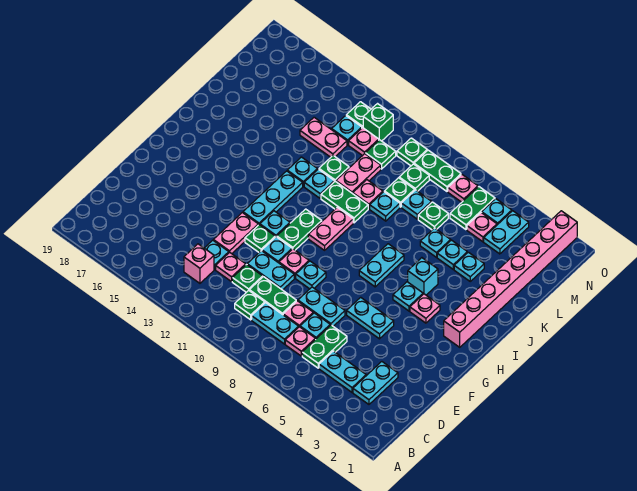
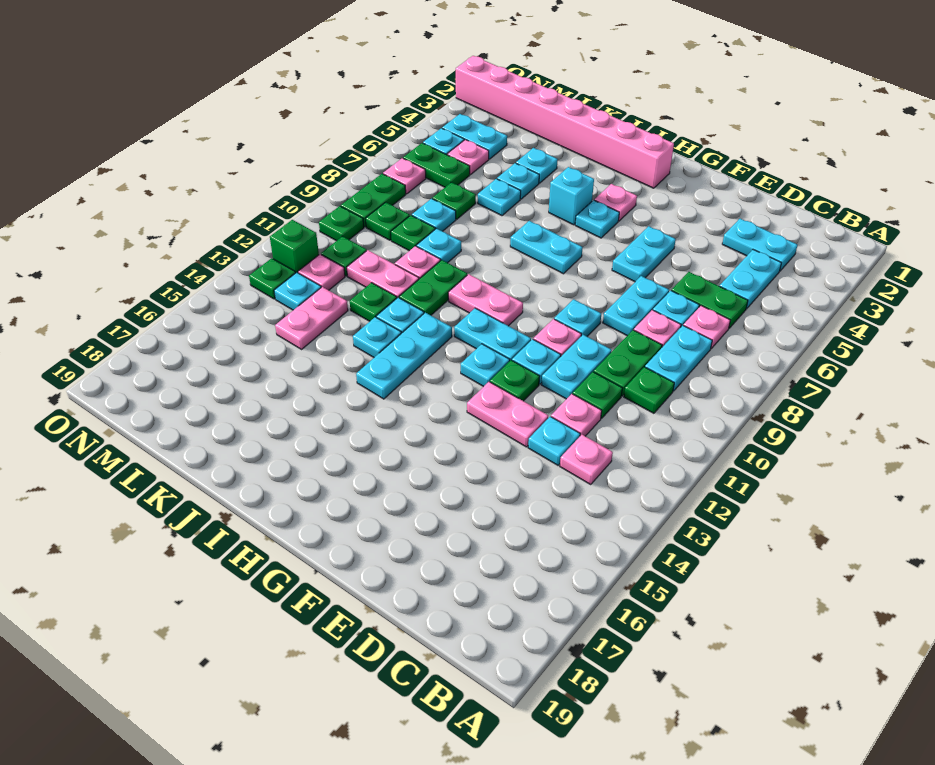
pink 1x1 brick [184,244,214,283] -> pink 1x1 plate [560,435,613,484]
green 1x2 plate [277,209,322,250] -> cyan 1x2 plate [454,308,531,360]
cyan 1x3 plate [243,171,303,225] -> cyan 1x3 plate turned to [356,313,452,399]

